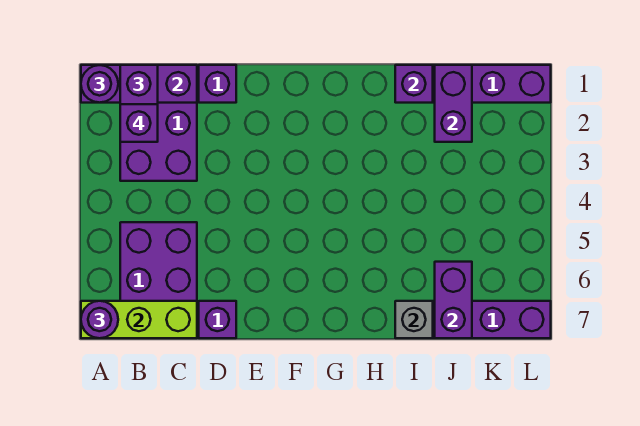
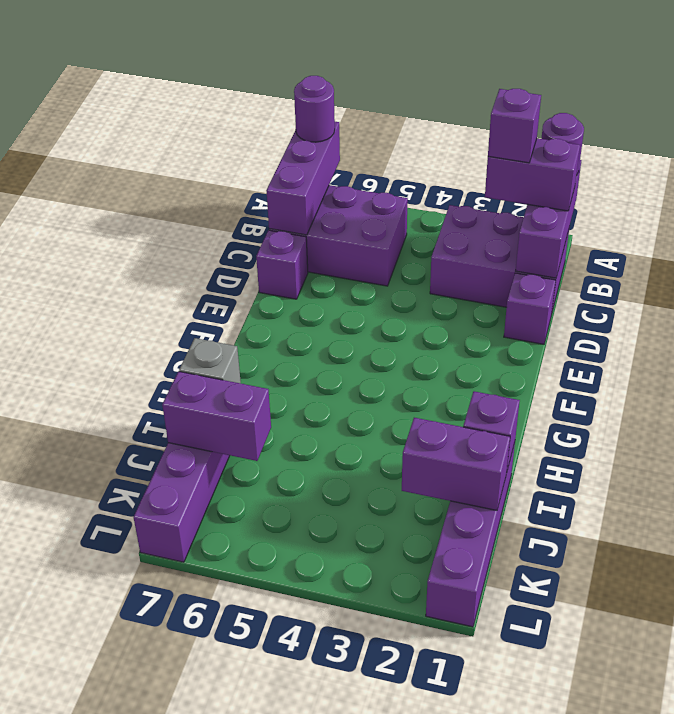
lime 1x3 brick [81,301,197,338] -> purple 1x3 brick [266,122,340,235]

